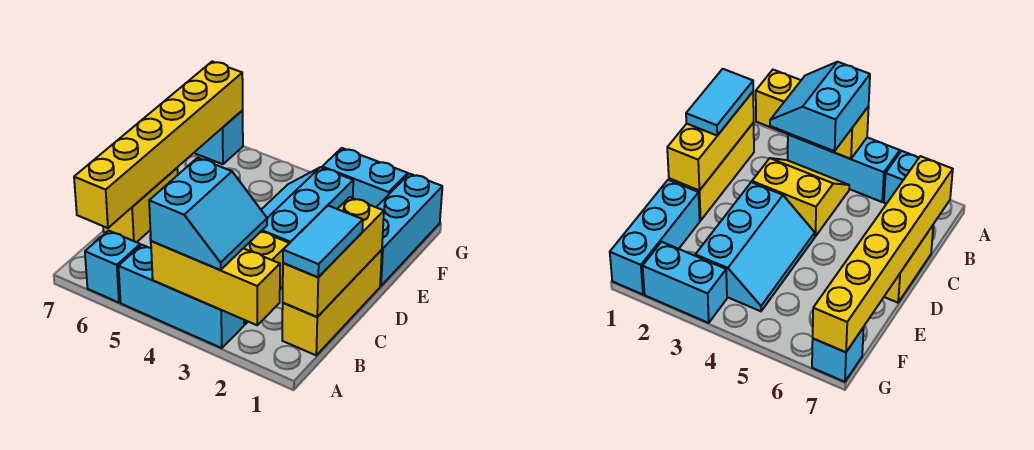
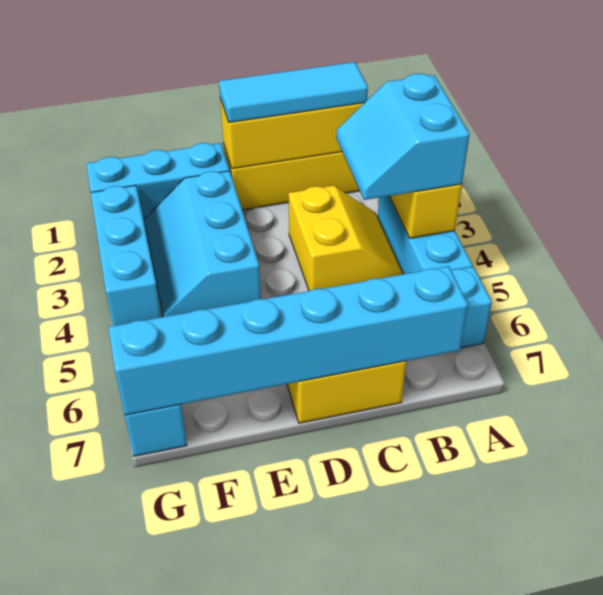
cyan 2x2 slope [149,158,267,270] -> cyan 2x2 slope turned to [336,74,470,200]
cyan 1x2 tile [283,206,363,277] -> cyan 1x3 tile [219,62,368,123]
yellow 1x6 brick [74,61,243,228] -> cyan 1x6 brick [109,266,468,415]
cyan 2x3 slope [261,167,353,243] -> cyan 2x3 slope turned to [144,171,261,317]
cyan 1x2 brick [322,148,408,207] -> cyan 1x3 brick [91,185,161,326]

